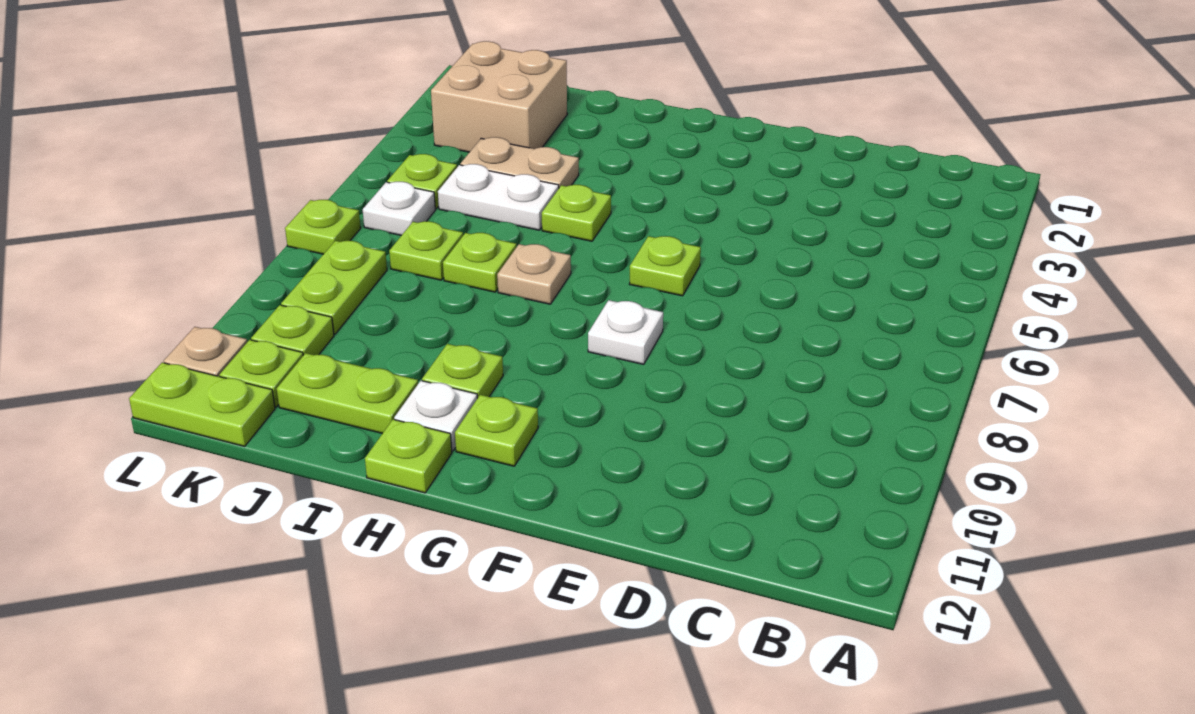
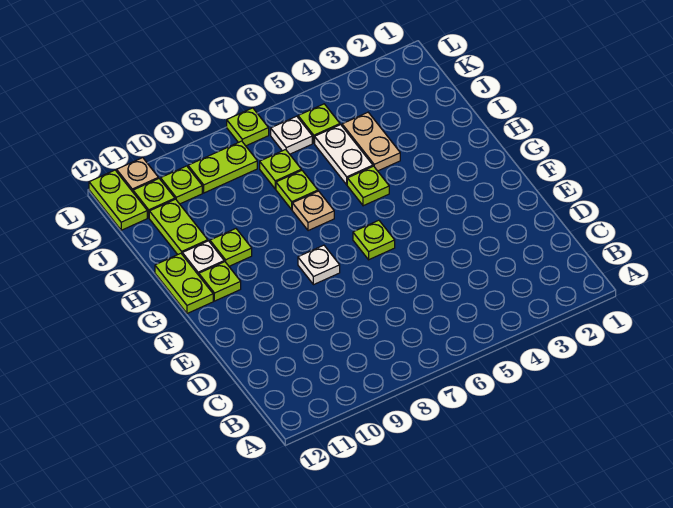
lime 1x1 plate [365,419,452,493] -> lime 1x2 plate [155,253,213,314]
tan 2x2 brick [431,41,567,152] -> none

